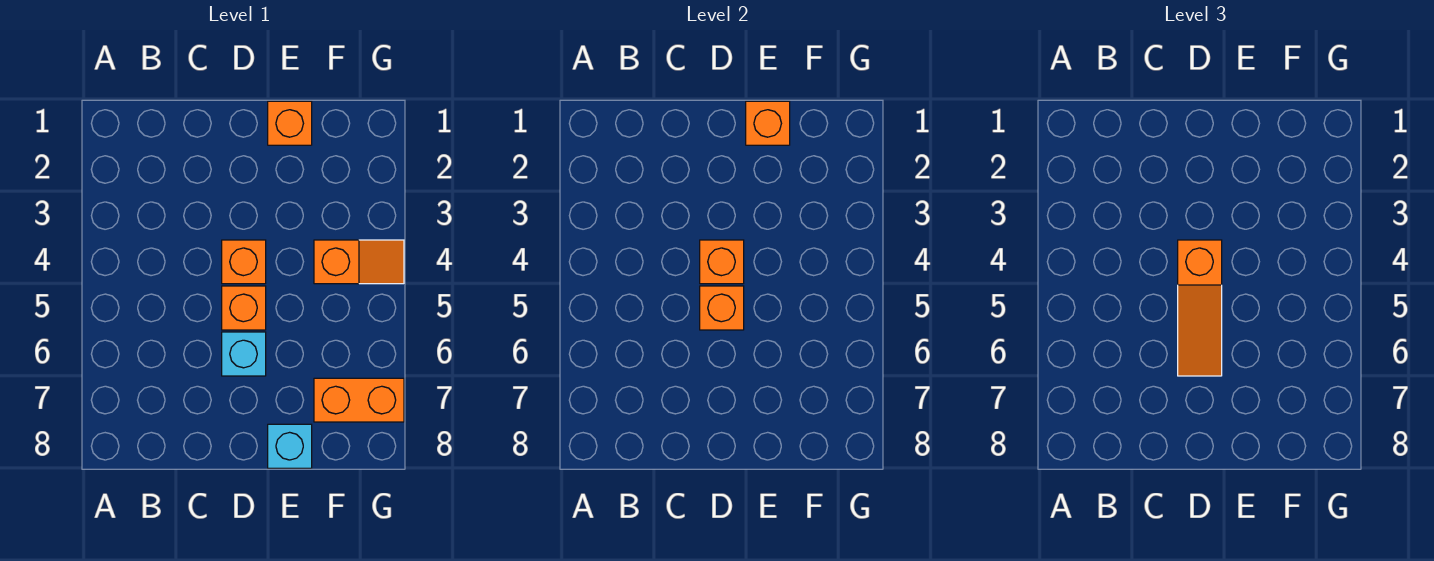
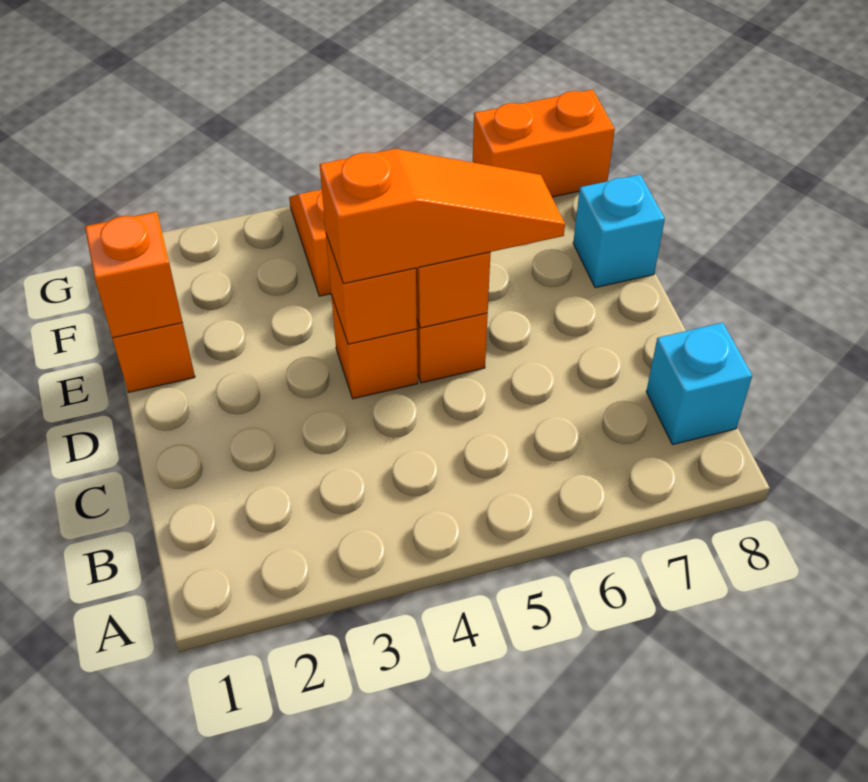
cyan 1x1 brick [222,332,266,376] -> cyan 1x1 brick moved to [646,323,752,445]
orange 1x2 brick [314,378,404,422] -> orange 1x2 brick turned to [473,89,615,197]

